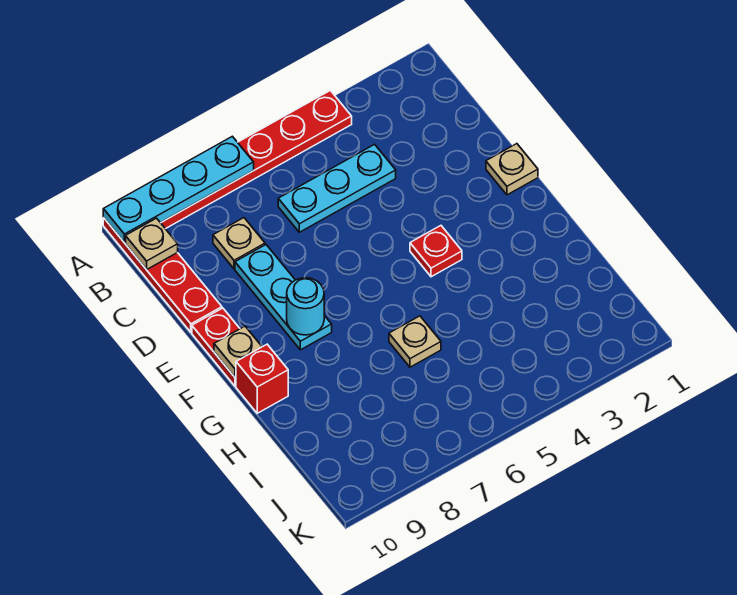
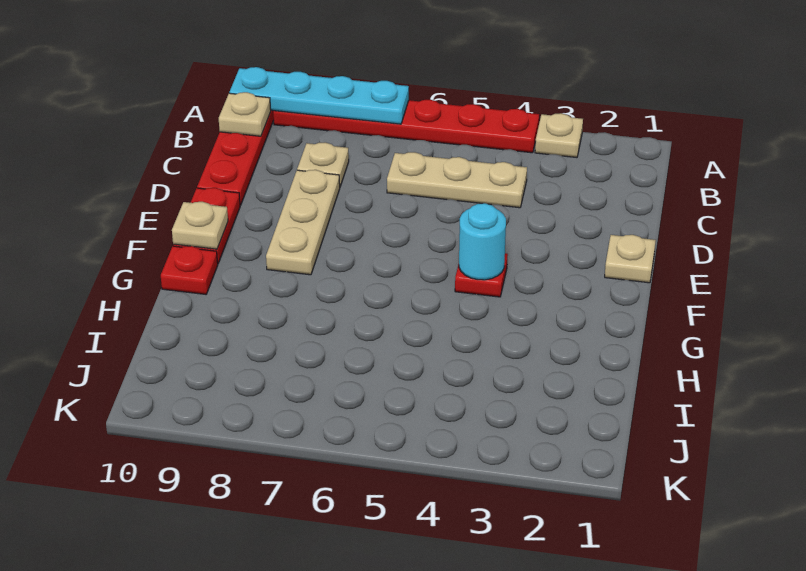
cyan 1x3 plate [278,144,396,232] -> tan 1x3 plate [387,152,527,208]
cyan 1x3 plate [235,245,332,350] -> tan 1x3 plate [266,170,340,275]
cyan 1x1 round brick [287,278,324,335] -> cyan 1x1 round brick moved to [459,203,506,280]
red 1x1 brick [236,344,288,413] -> red 1x1 plate [161,246,218,294]
tan 1x1 plate [389,316,441,367] -> tan 1x1 plate moved to [535,113,583,158]

